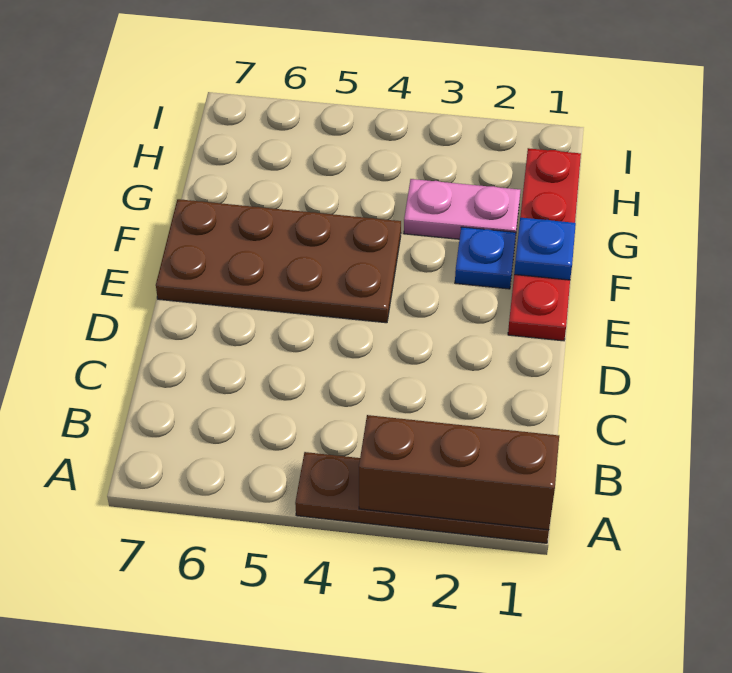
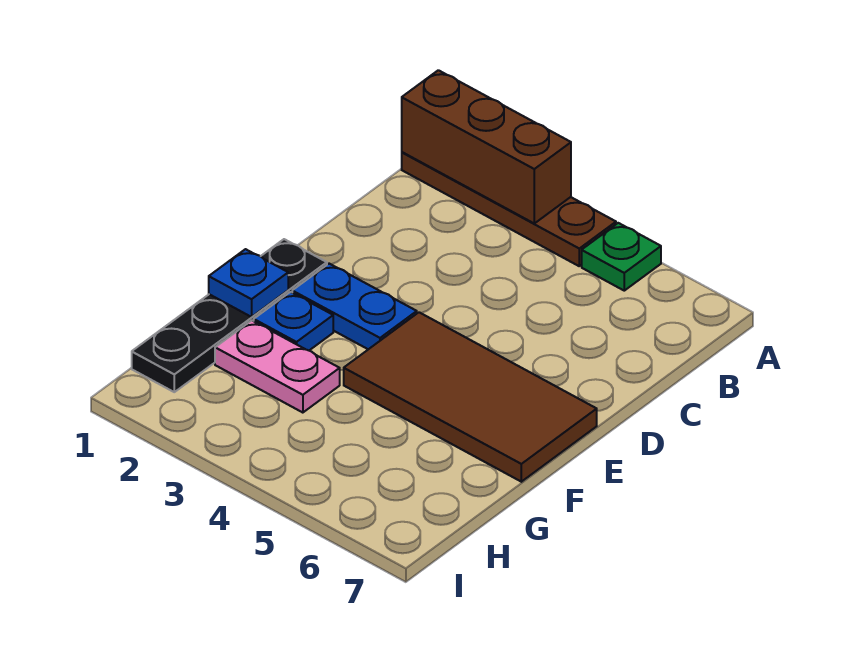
none -> green 1x1 plate [582,223,661,291]
red 1x4 plate [508,148,581,341] -> black 1x4 plate [132,239,327,392]
none -> blue 1x2 plate [292,264,417,349]
brown 2x4 plate [156,199,401,323] -> brown 2x4 tile [344,312,597,482]

